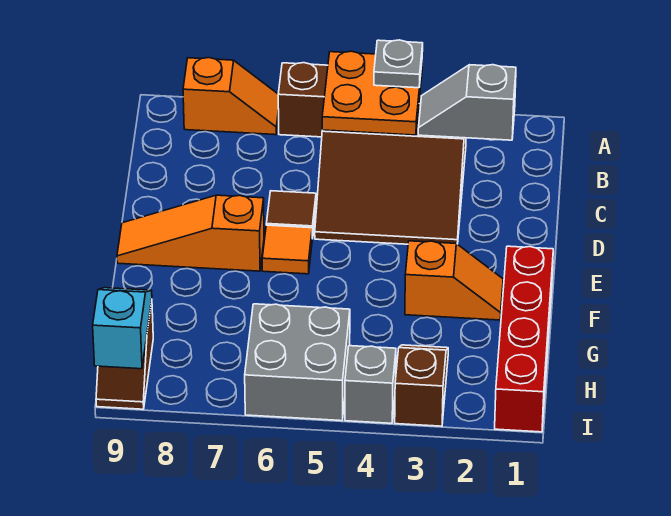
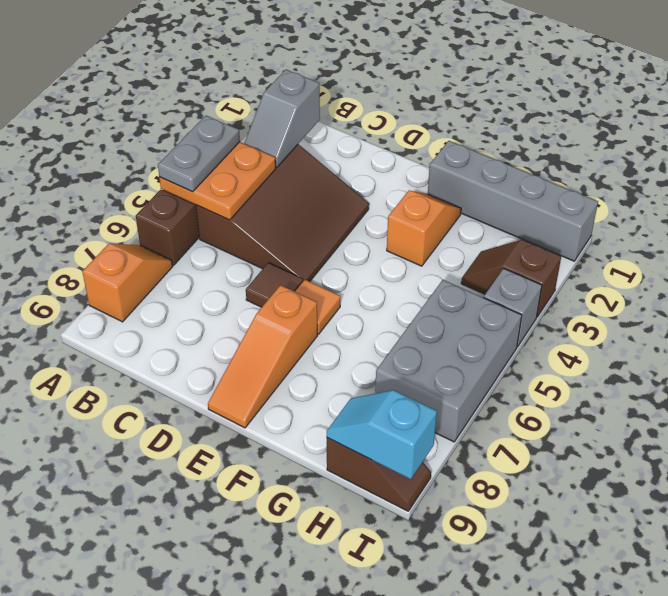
grey 1x1 plate [374,40,423,88] -> grey 1x2 plate [158,116,240,192]
red 1x4 brick [495,246,553,432] -> grey 1x4 brick [428,141,598,261]
grey 2x2 brick [245,304,350,421] -> grey 2x3 brick [375,280,522,442]

